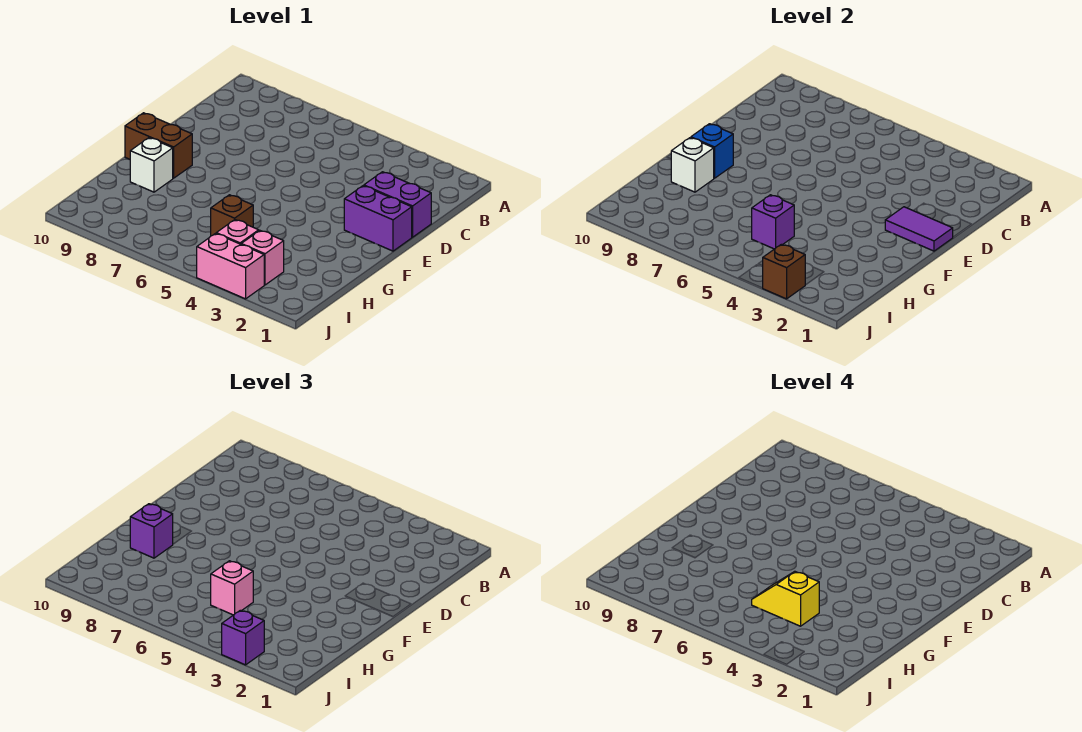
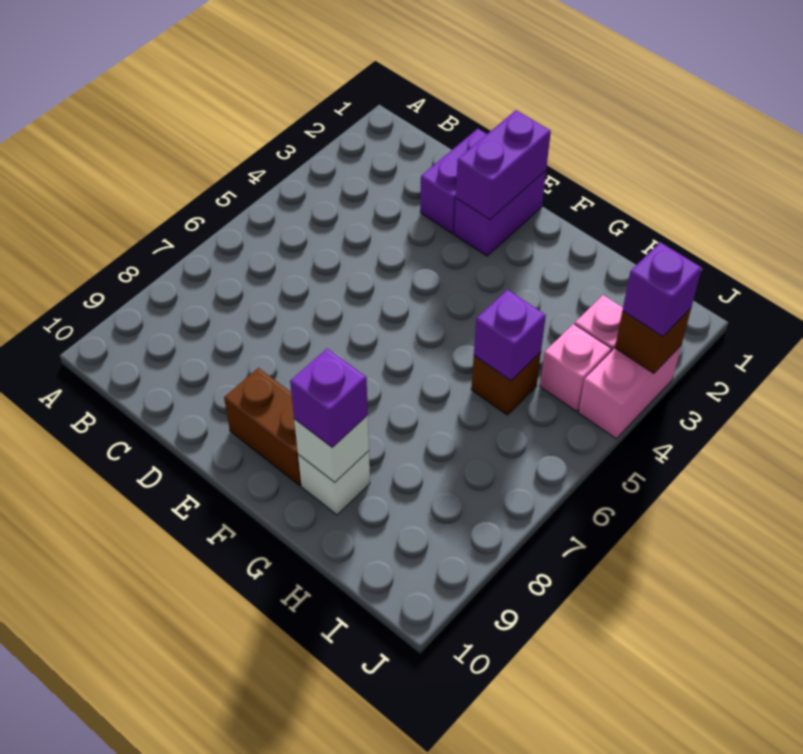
purple 1x2 tile [885,207,953,251] -> purple 1x2 brick [456,110,551,220]
brown 1x2 brick [125,113,192,178] -> brown 1x2 brick turned to [224,368,301,485]
blue 1x1 brick [691,124,733,178] -> none
yellow 1x2 slope [752,571,819,626] -> none
pink 1x1 brick [211,561,253,615] -> none

